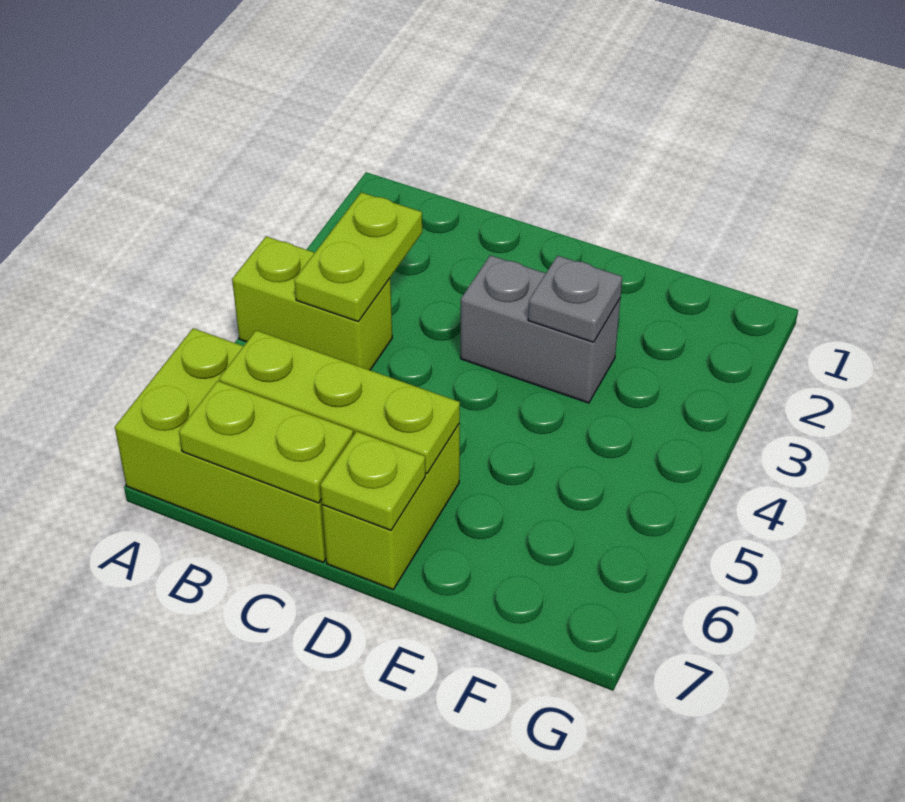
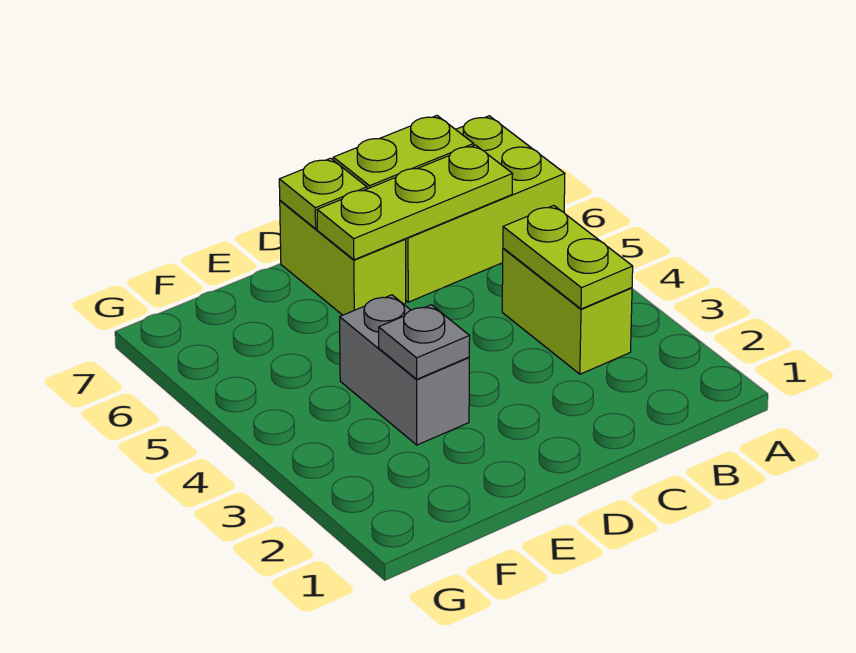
lime 1x2 brick [232,236,392,370] -> lime 1x2 brick turned to [502,248,632,374]
grey 1x2 brick [461,255,620,403] -> grey 1x2 brick turned to [340,295,469,445]

